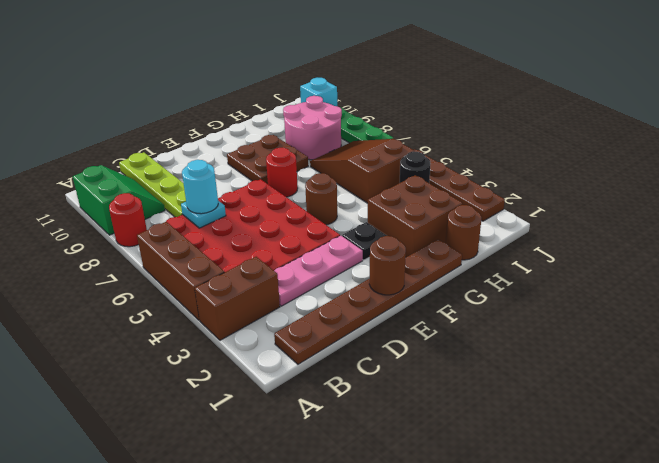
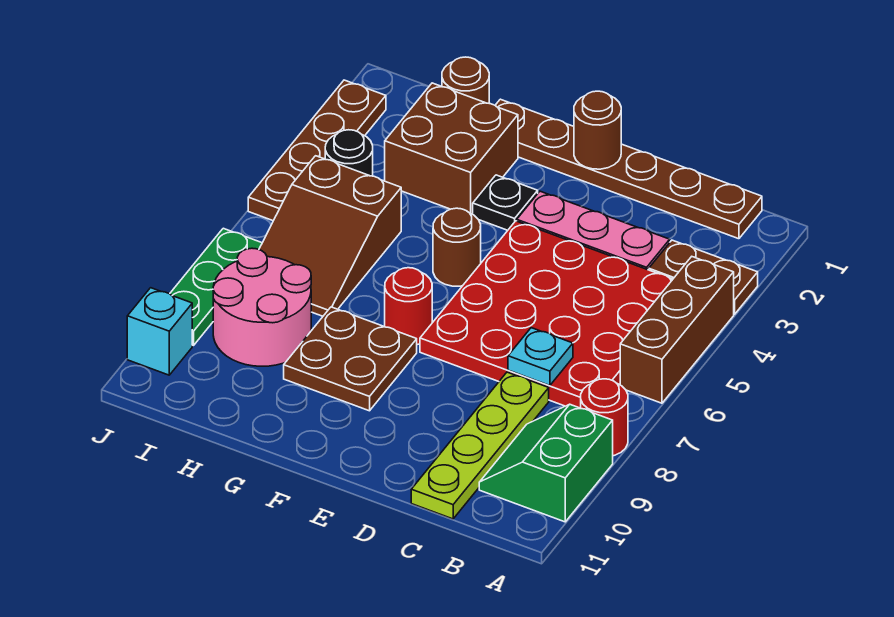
brown 1x2 brick [195,257,280,340] -> brown 1x2 plate [649,240,758,314]
cyan 1x1 round brick [182,160,218,214] -> none

